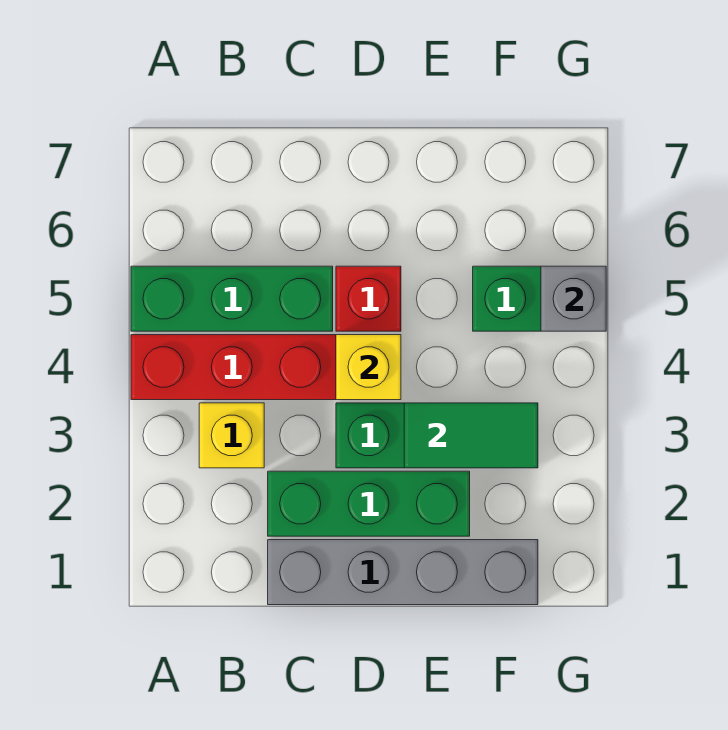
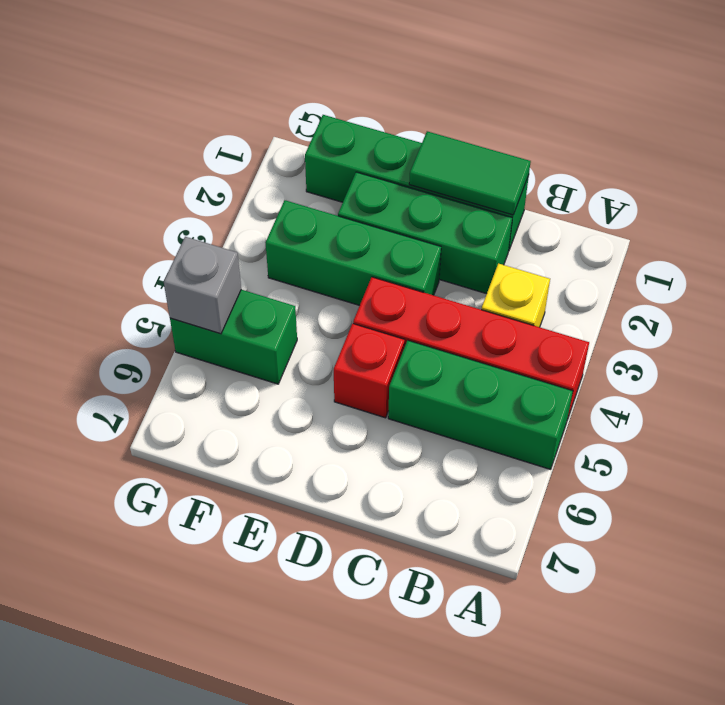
grey 1x4 brick [268,540,538,605] -> green 1x4 brick [305,115,529,251]
yellow 1x1 brick [336,335,401,400] -> none
green 1x2 tile [404,403,538,468] -> green 1x2 tile moved to [409,131,531,215]

